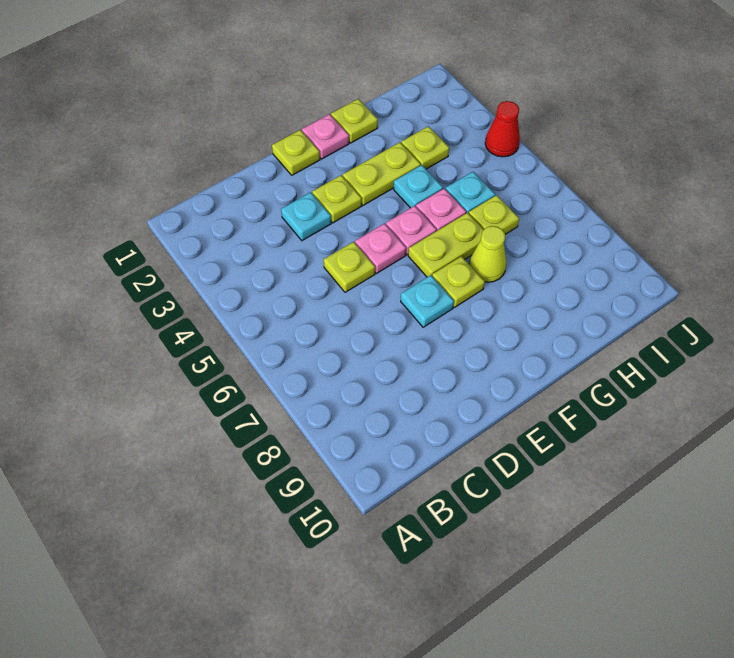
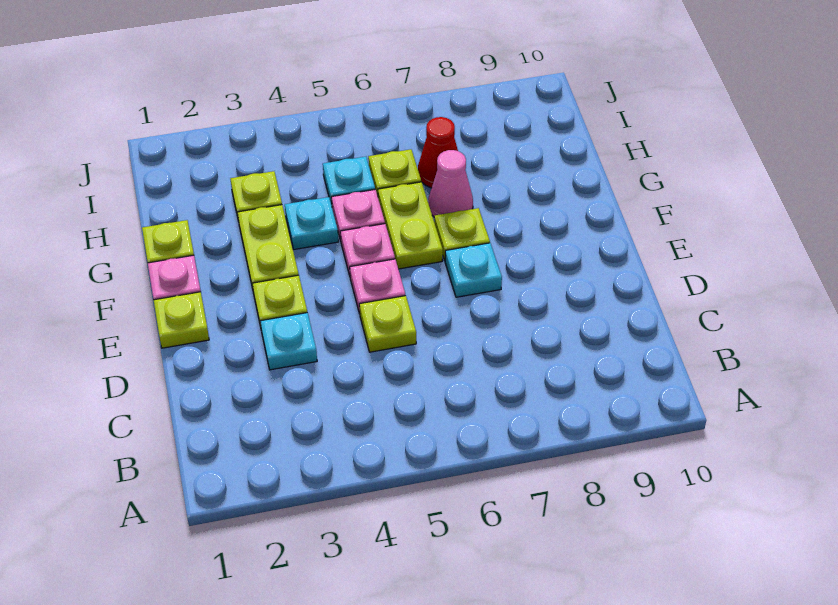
lime 1x1 cone [469,226,506,282] -> pink 1x1 cone [428,150,473,217]
red 1x1 cone [485,101,520,157] -> red 1x1 cone moved to [418,117,458,188]

